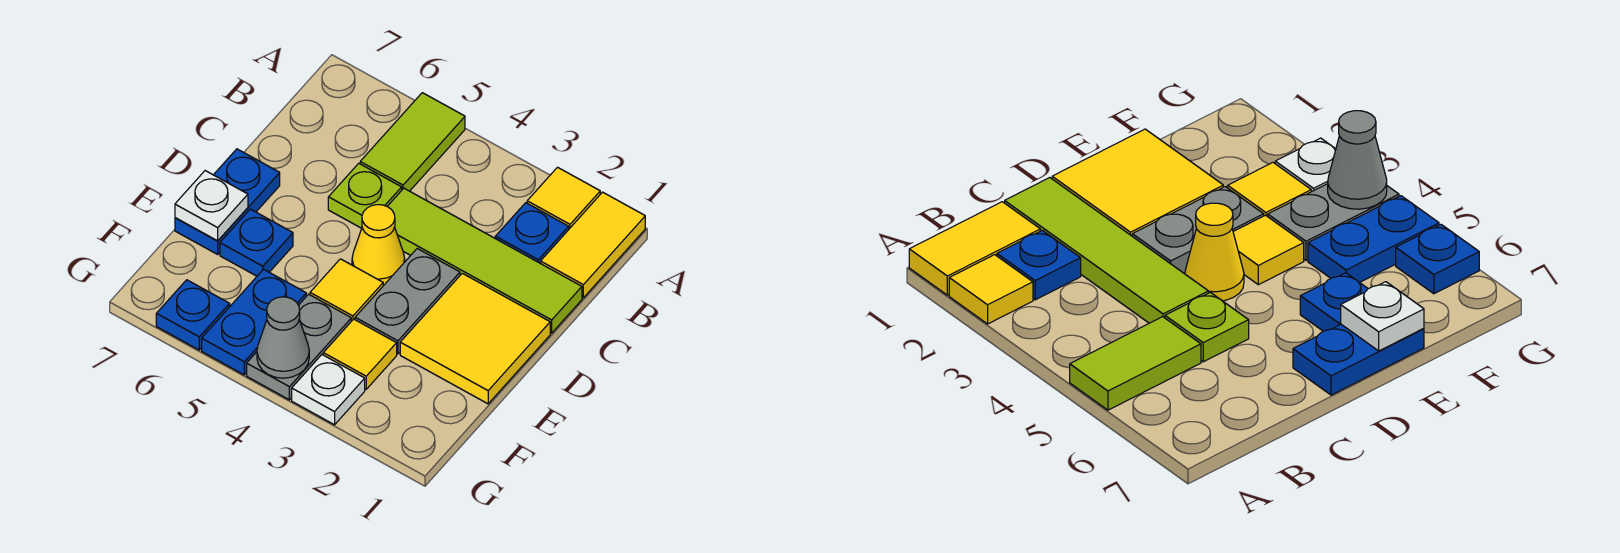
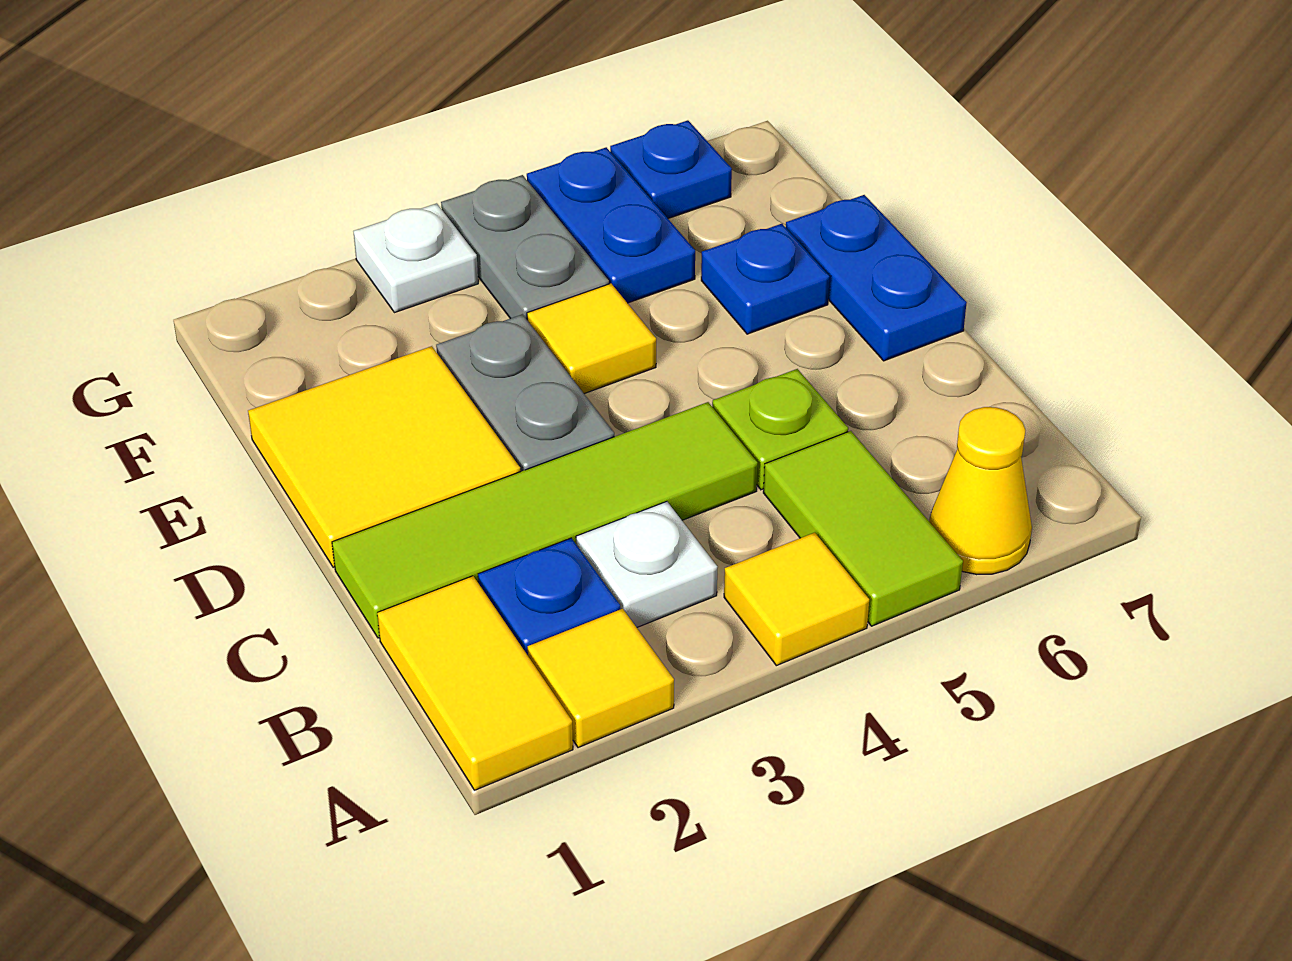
yellow 1x1 cone [352,205,405,285] -> yellow 1x1 cone moved to [929,407,1032,575]
white 1x1 plate [175,171,248,241] -> white 1x1 plate moved to [576,502,717,627]
yellow 1x1 tile [323,319,397,389] -> yellow 1x1 tile moved to [724,533,869,666]
grey 1x1 cone [257,297,309,378] -> none

